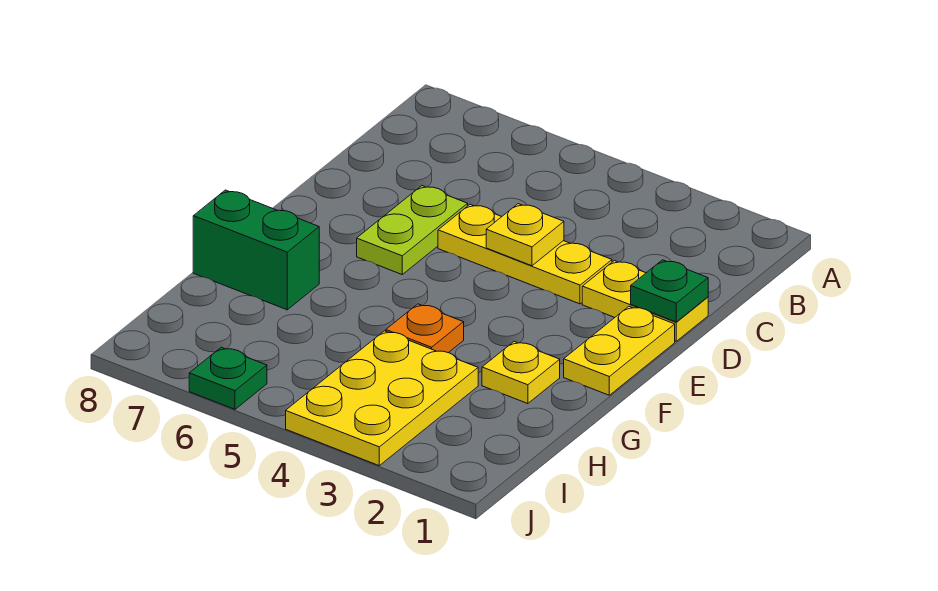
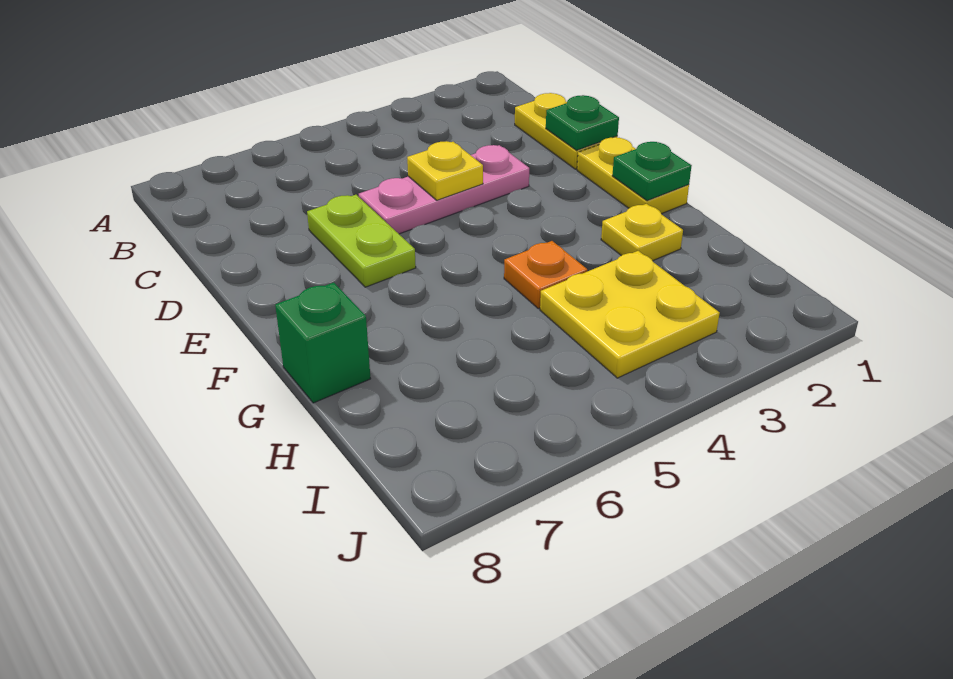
yellow 1x2 plate [582,261,708,341] -> yellow 1x2 plate turned to [515,93,617,169]
yellow 1x3 plate [438,204,612,304] -> pink 1x3 plate [359,145,529,234]
green 1x2 brick [193,190,319,310] -> green 1x1 brick [275,282,371,403]
yellow 2x3 plate [286,331,478,466] -> yellow 2x2 plate [540,251,720,378]
green 1x1 plate [189,347,267,409] -> green 1x1 plate moved to [612,142,692,201]

